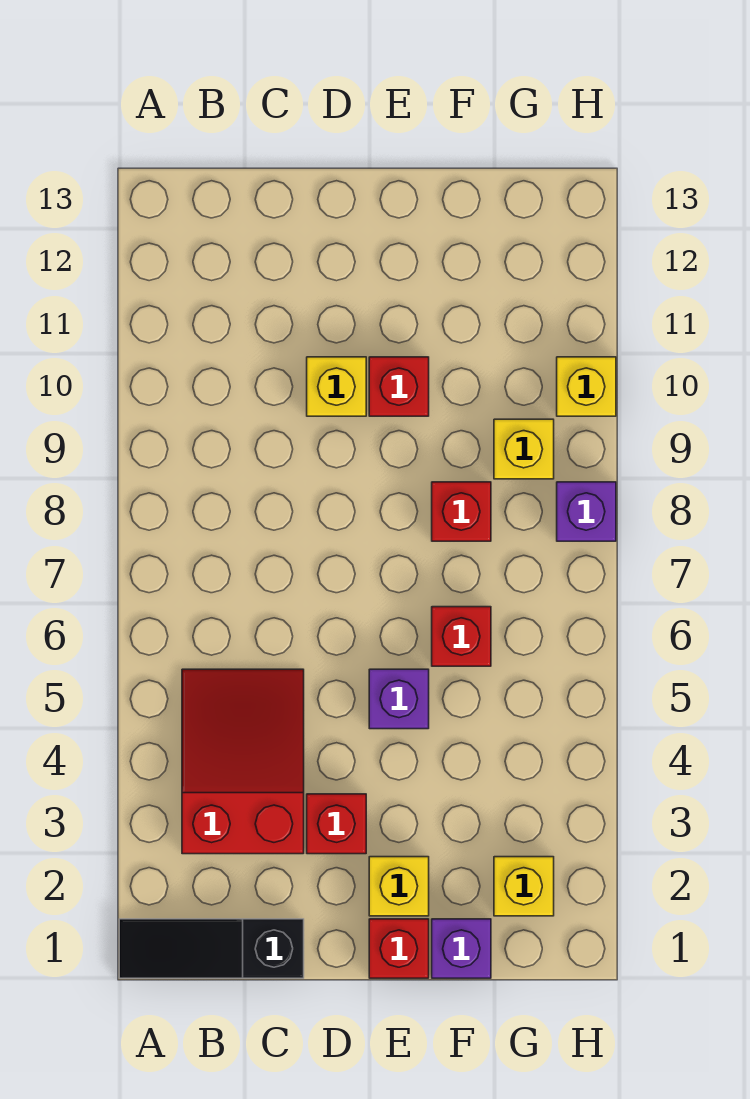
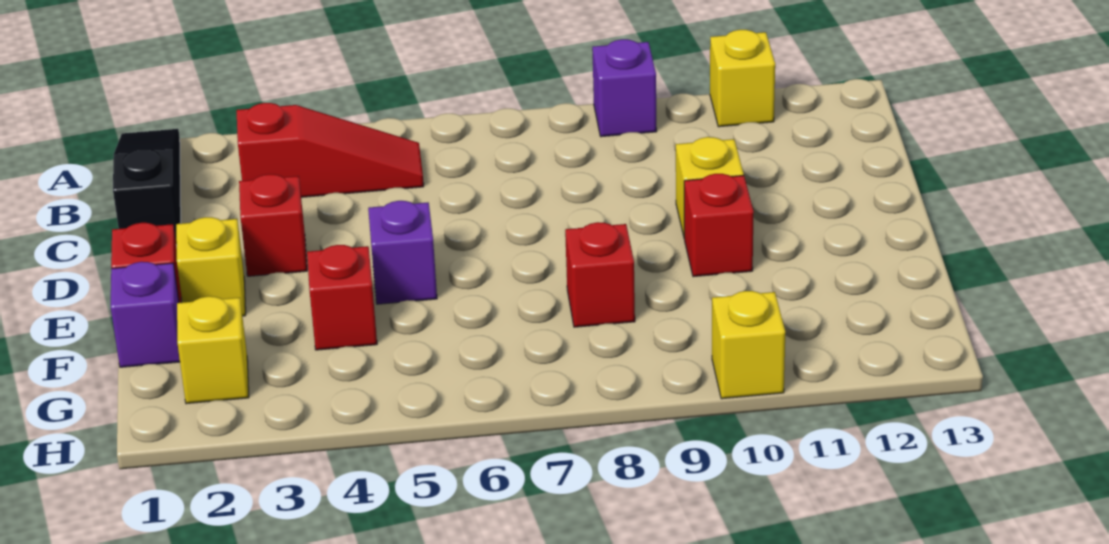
red 2x3 slope [182,669,304,854] -> red 1x3 slope [237,103,424,197]
red 1x1 brick [432,607,491,666] -> red 1x1 brick moved to [307,245,377,350]
yellow 1x1 brick [494,419,554,479] -> yellow 1x1 brick moved to [710,30,775,127]
purple 1x1 brick [557,482,616,541] -> purple 1x1 brick moved to [592,39,657,137]

